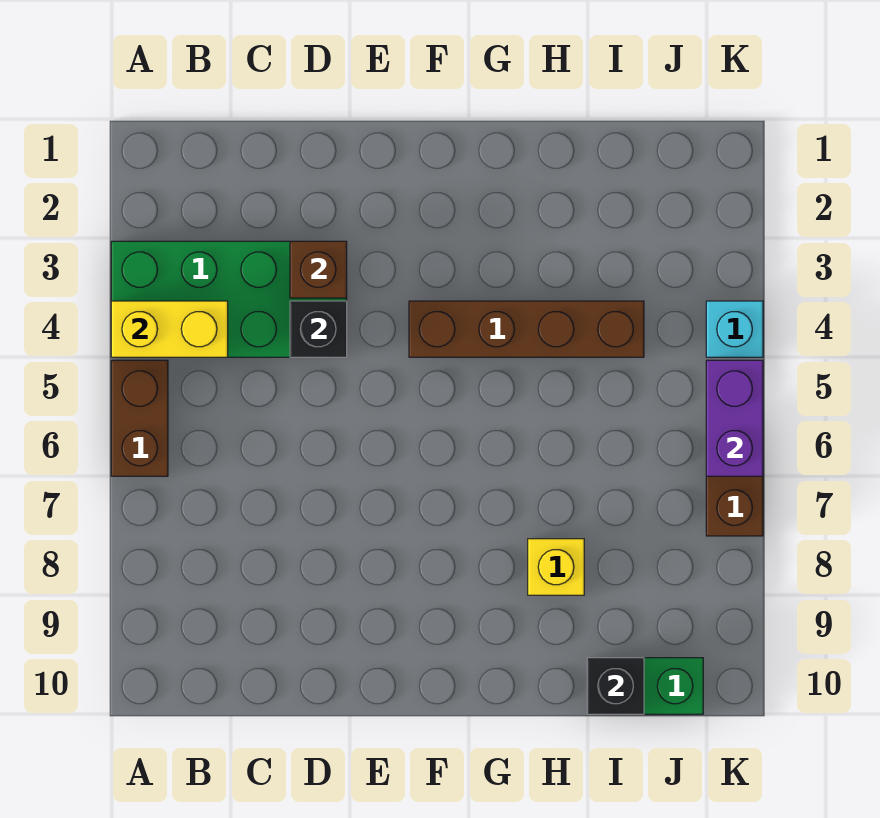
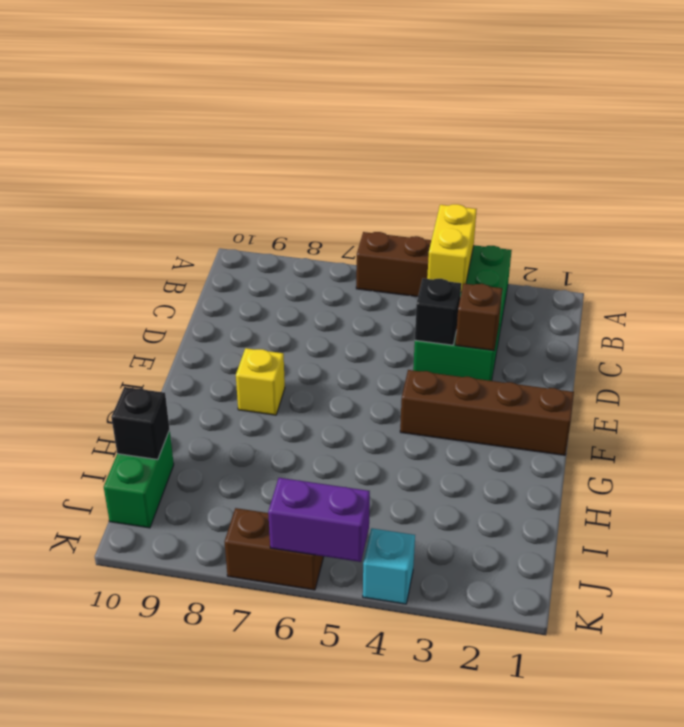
brown 1x4 brick [409,301,644,357] -> brown 1x4 brick turned to [400,370,574,455]
yellow 1x1 brick [528,539,584,595] -> yellow 1x1 brick moved to [236,348,285,415]

